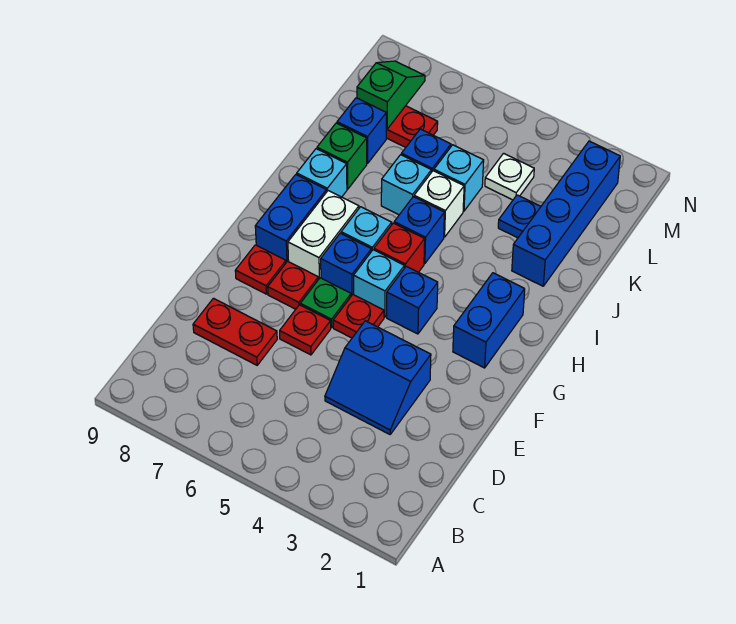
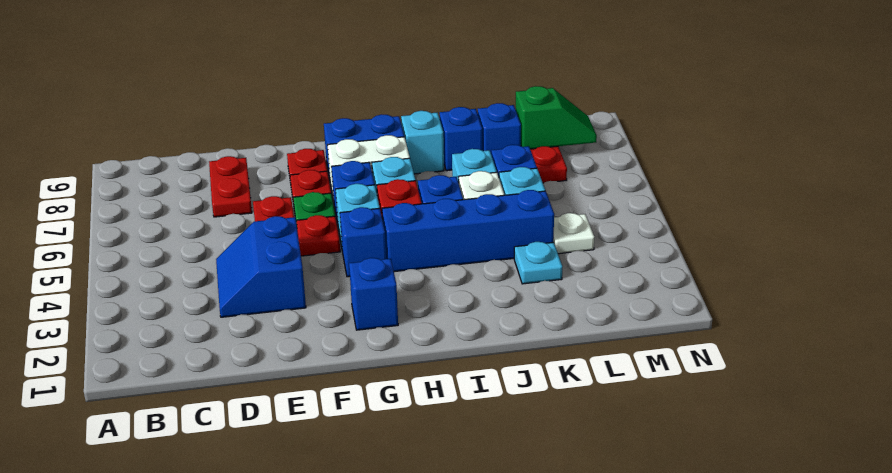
blue 1x2 brick [453,273,525,368] -> blue 1x1 brick [349,258,398,330]
blue 1x4 brick [512,141,620,286] -> blue 1x4 brick moved to [382,190,554,272]
green 1x1 brick [317,123,367,189] -> blue 1x1 brick [439,107,482,171]
blue 1x1 plate [498,195,541,238] -> cyan 1x1 plate [514,242,562,284]

